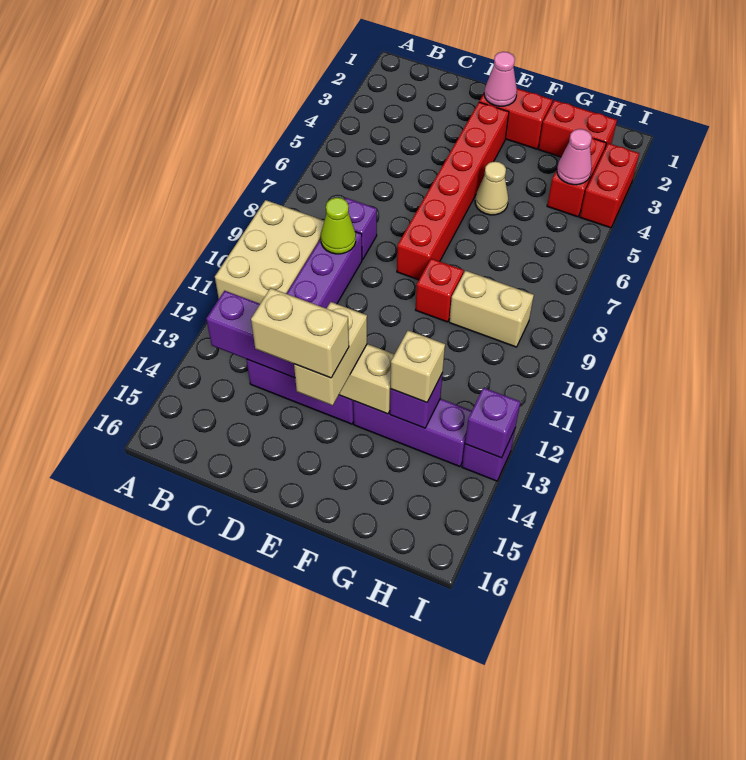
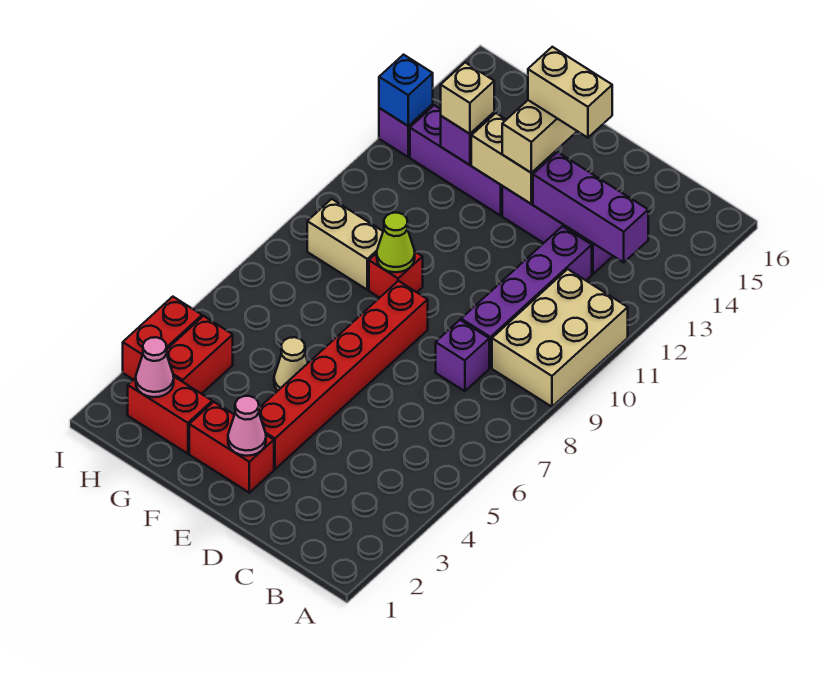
lime 1x1 cone [321,198,356,254] -> lime 1x1 cone moved to [377,213,415,272]
pink 1x1 cone [557,129,592,185] -> pink 1x1 cone moved to [136,337,174,397]
purple 1x1 brick [465,388,520,458] -> blue 1x1 brick [379,55,433,126]

